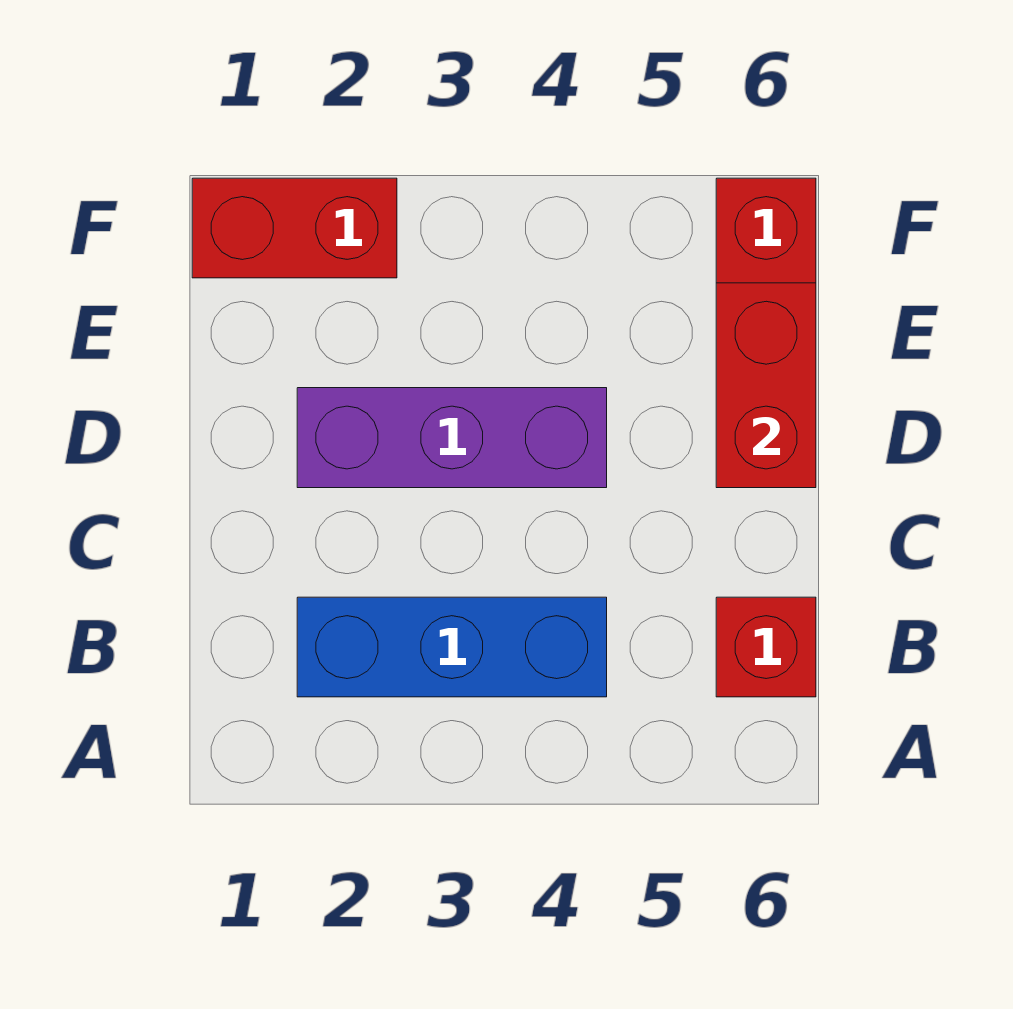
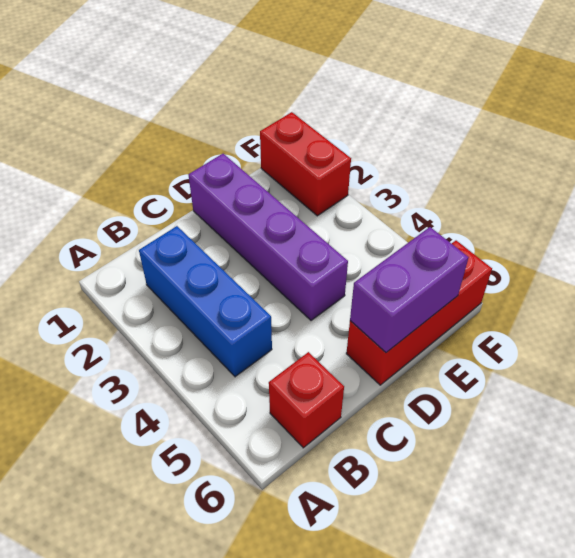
purple 1x3 brick [297,388,607,488] -> purple 1x4 brick [189,154,348,320]
red 1x2 brick [716,283,816,488] -> purple 1x2 brick [350,227,469,353]

